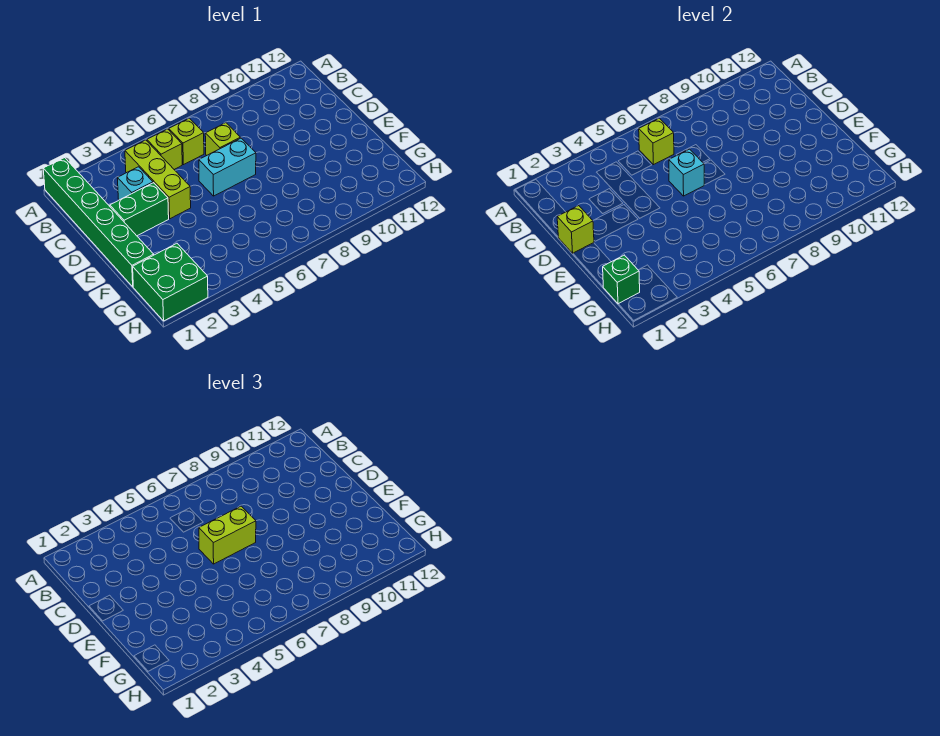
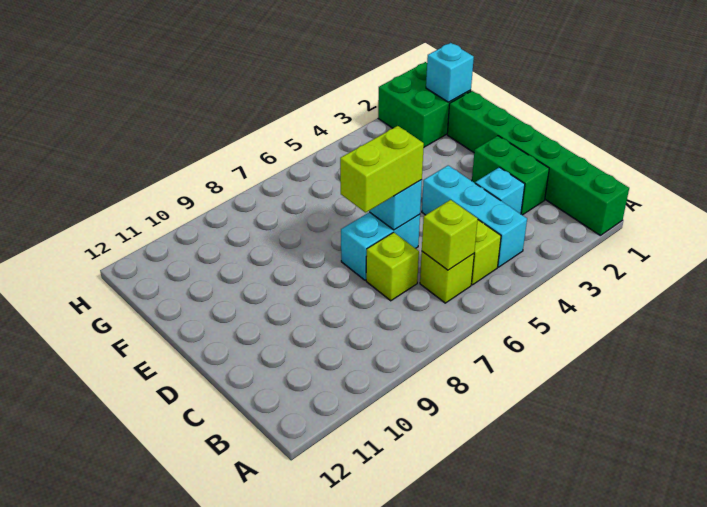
lime 1x3 brick [125,140,191,219] -> cyan 1x3 brick [422,165,527,267]
lime 1x1 brick [557,206,594,253] -> none
green 1x2 brick [110,183,169,236] -> green 1x2 brick turned to [472,136,549,215]
green 1x1 brick [603,255,640,304] -> cyan 1x1 brick [426,43,474,102]

